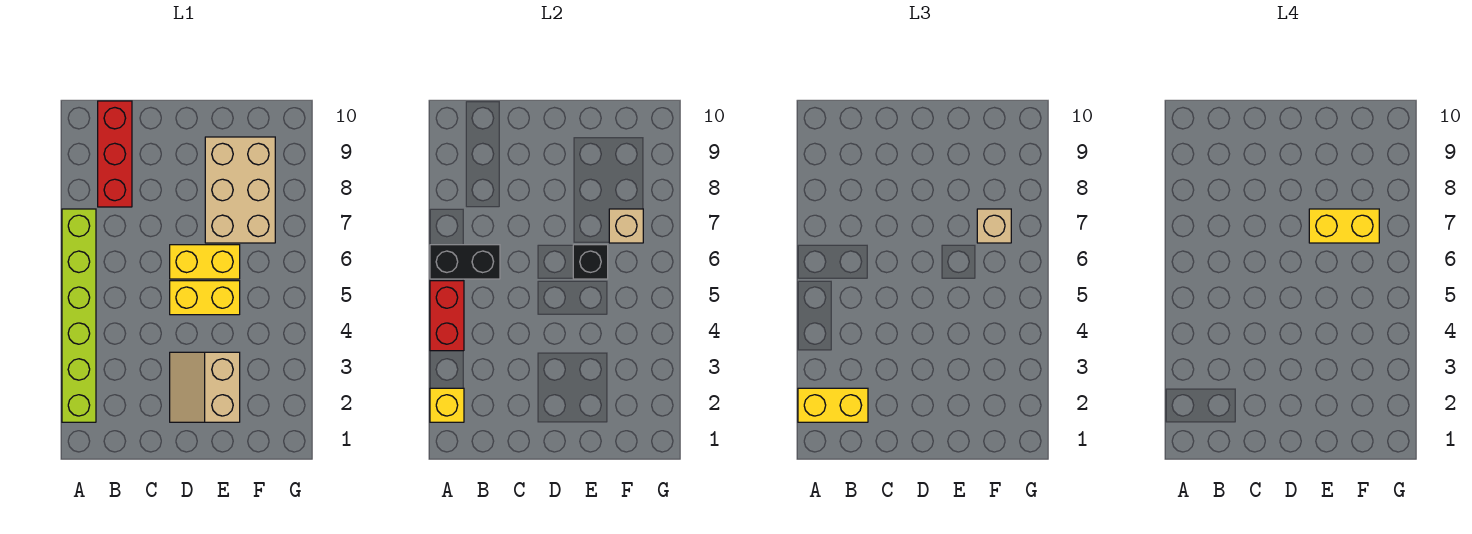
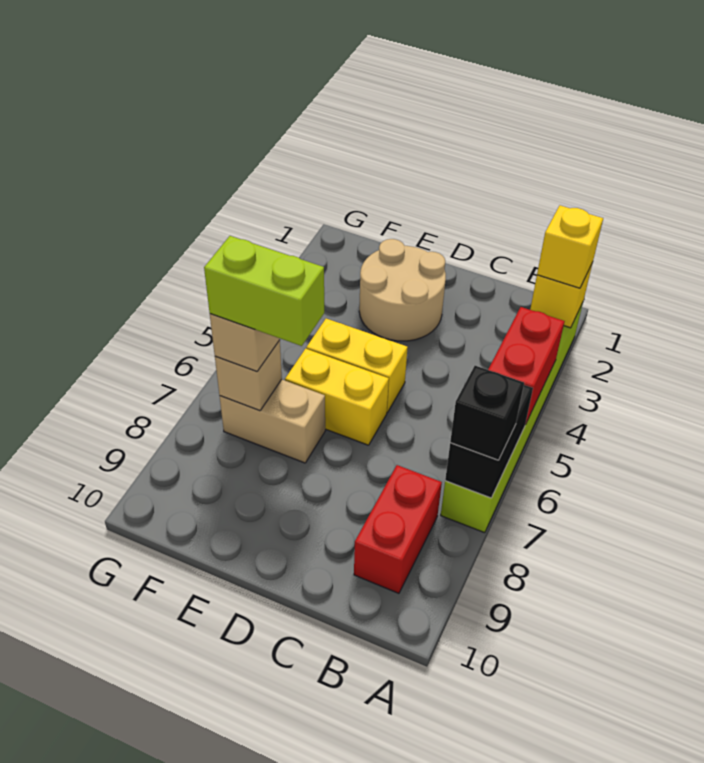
yellow 1x2 brick [798,388,868,422] -> yellow 1x1 brick [537,205,603,288]
black 1x2 brick [430,245,500,279] -> black 1x2 brick turned to [445,385,533,498]
red 1x3 brick [98,101,132,207] -> red 1x2 brick [354,465,442,593]
tan 2x2 slope [170,352,240,422] -> tan 2x2 round brick [359,239,446,341]
black 1x1 brick [573,245,608,279] -> black 1x1 brick moved to [450,366,524,460]
tan 2x3 brick [205,137,275,243] -> tan 1x2 brick [220,380,325,463]
yellow 1x2 brick [1309,209,1379,243] -> lime 1x2 brick [204,236,324,346]

